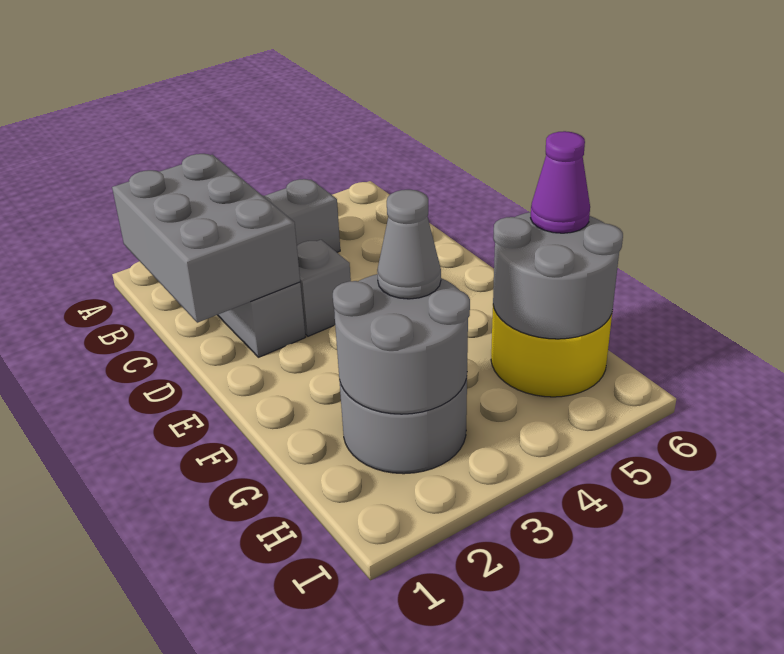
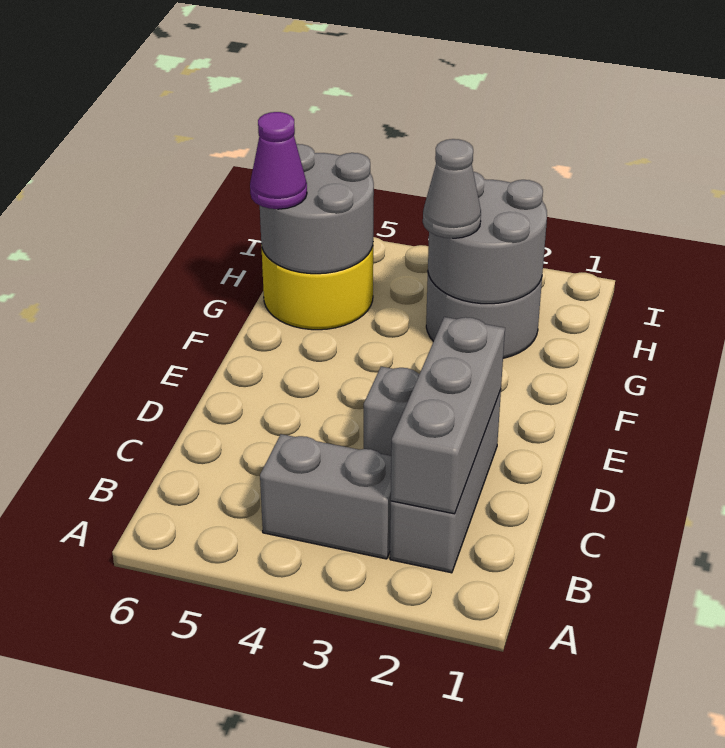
grey 2x3 brick [112,154,300,323] -> grey 1x3 brick [391,317,505,514]

